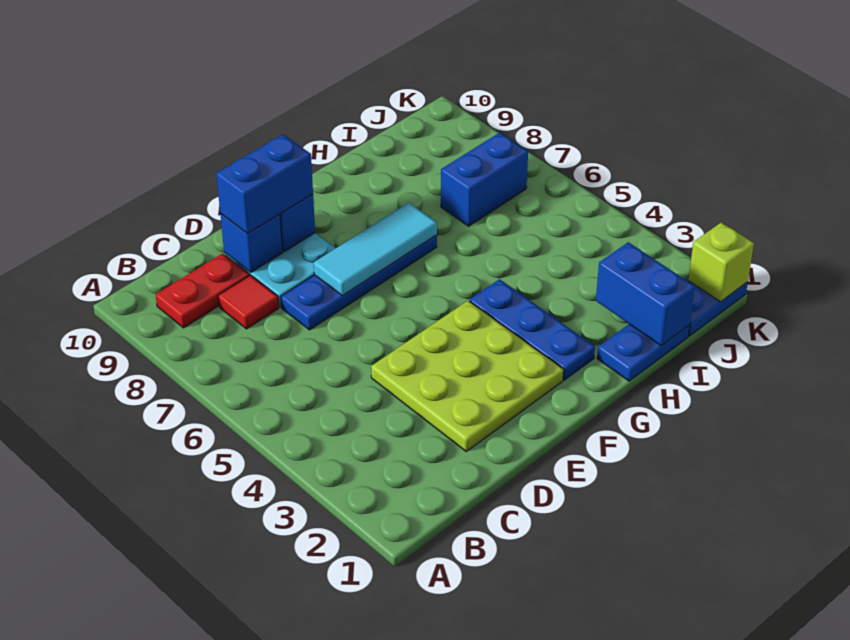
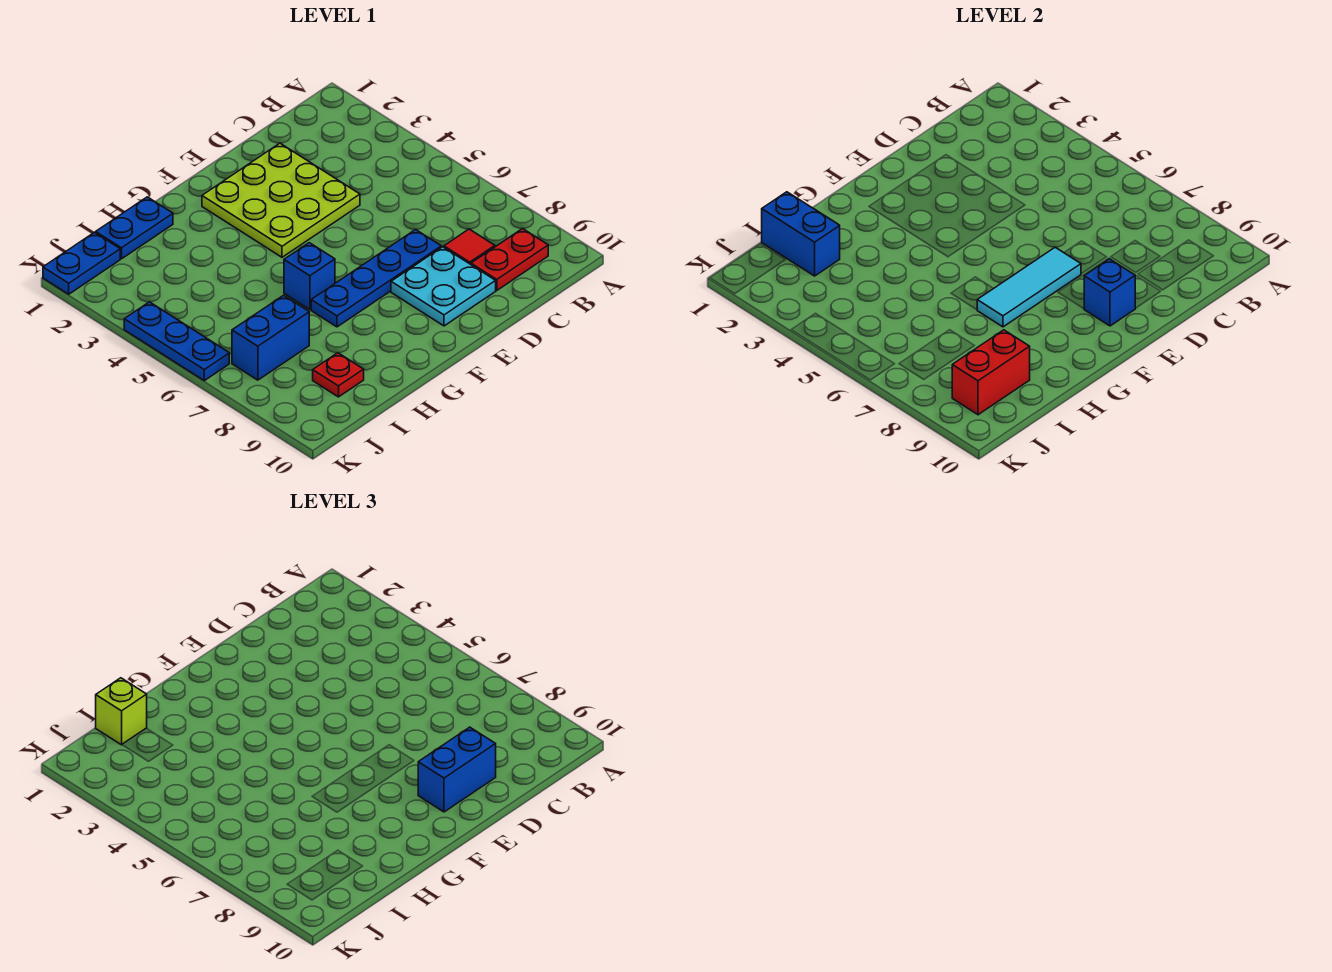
blue 1x1 brick [220,214,283,272] -> blue 1x1 brick moved to [284,243,335,310]
blue 1x3 plate [470,279,595,380] -> blue 1x3 plate moved to [124,302,229,381]
none -> red 1x1 plate [313,353,364,397]
none -> red 1x2 brick [952,330,1030,415]
lime 1x1 brick [688,222,754,302] -> lime 1x1 brick moved to [96,678,147,745]

